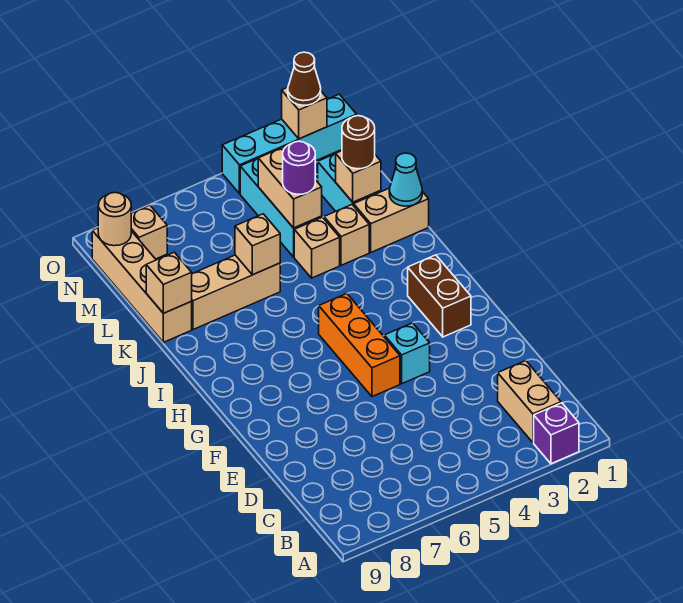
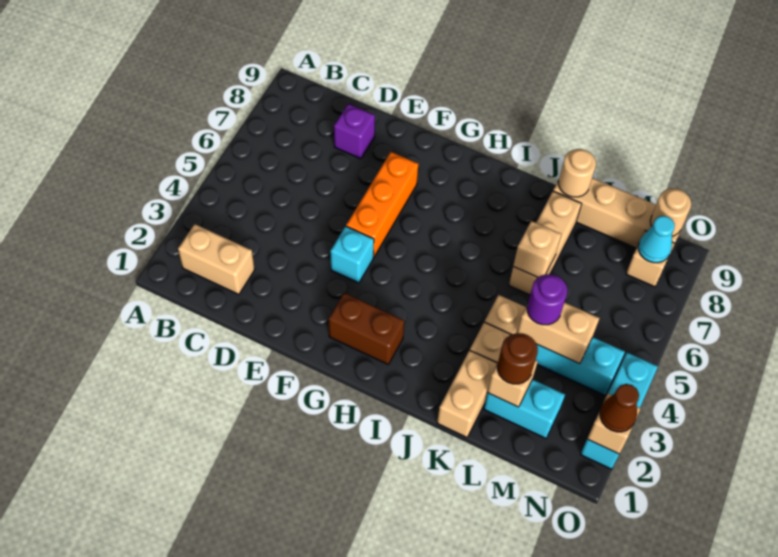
purple 1x1 brick [534,403,579,464] -> purple 1x1 brick moved to [334,104,375,159]
orange 1x3 brick [319,294,400,397] -> orange 1x3 brick turned to [346,152,418,257]
cyan 1x1 cone [389,153,422,206] -> cyan 1x1 cone moved to [638,216,675,263]
tan 1x1 brick [146,252,192,313] -> tan 1x1 round brick [558,149,596,197]
cyan 1x4 brick [222,94,357,194] -> cyan 1x3 brick [580,353,658,469]

